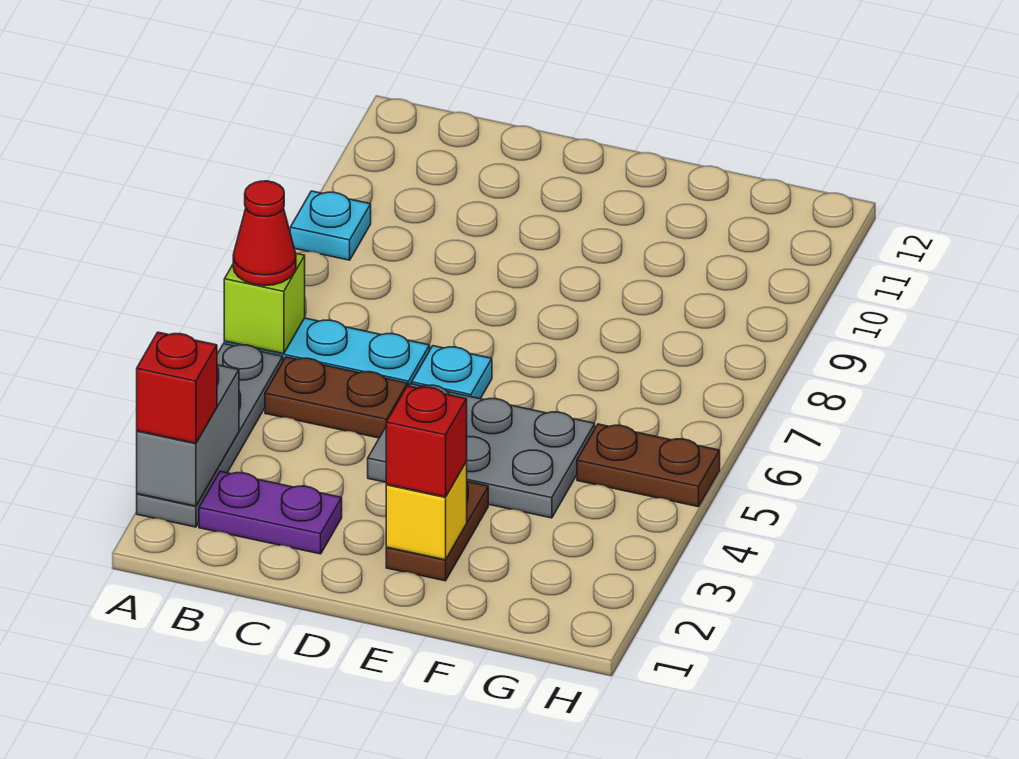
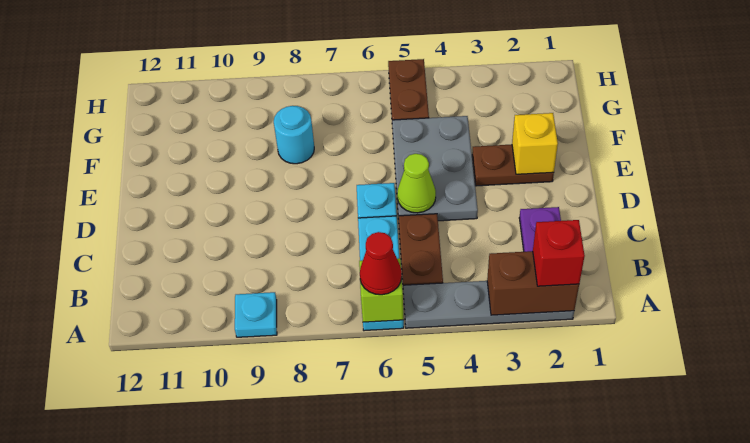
grey 1x2 brick [137,365,239,506] -> brown 1x2 brick [487,251,579,315]
none -> lime 1x1 cone [397,154,436,213]
red 1x1 brick [386,386,467,497] -> none
none -> cyan 1x1 round brick [274,106,314,164]

